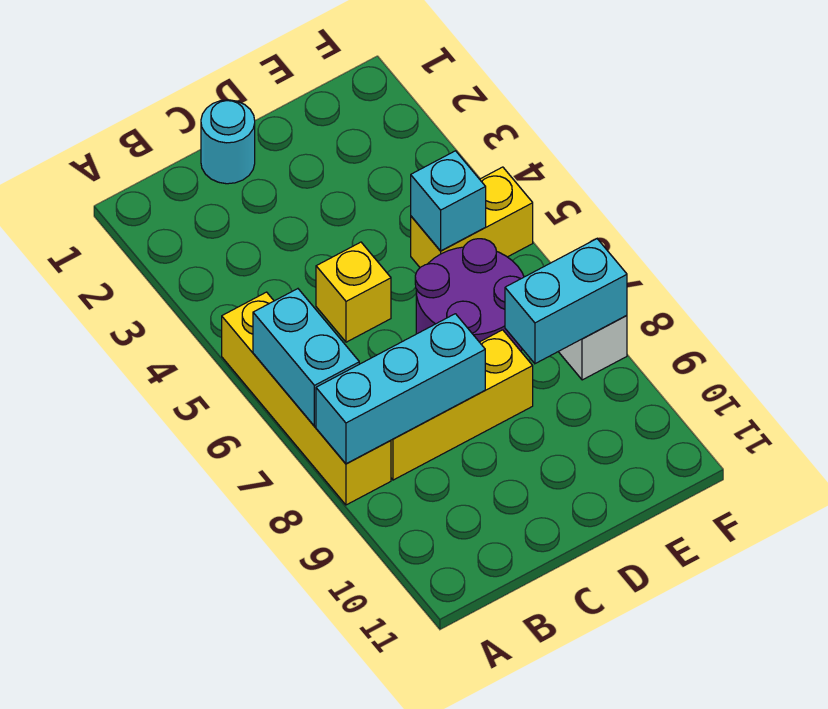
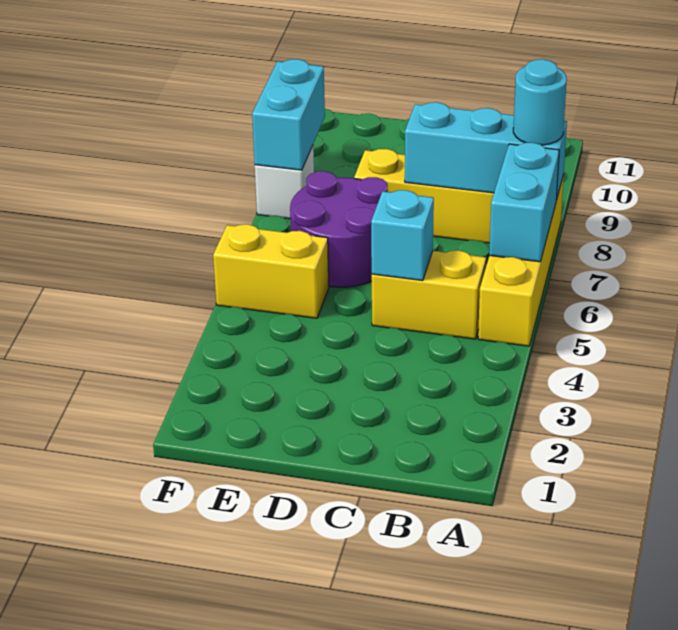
cyan 1x1 round brick [201,100,255,184] -> cyan 1x1 round brick moved to [513,59,567,145]
yellow 1x1 brick [316,242,391,342] -> yellow 1x2 brick [372,250,486,339]
cyan 1x1 brick [411,151,486,251] -> cyan 1x1 brick moved to [371,190,434,281]
cyan 1x2 brick [505,239,627,364] -> cyan 1x2 brick turned to [252,59,325,170]

